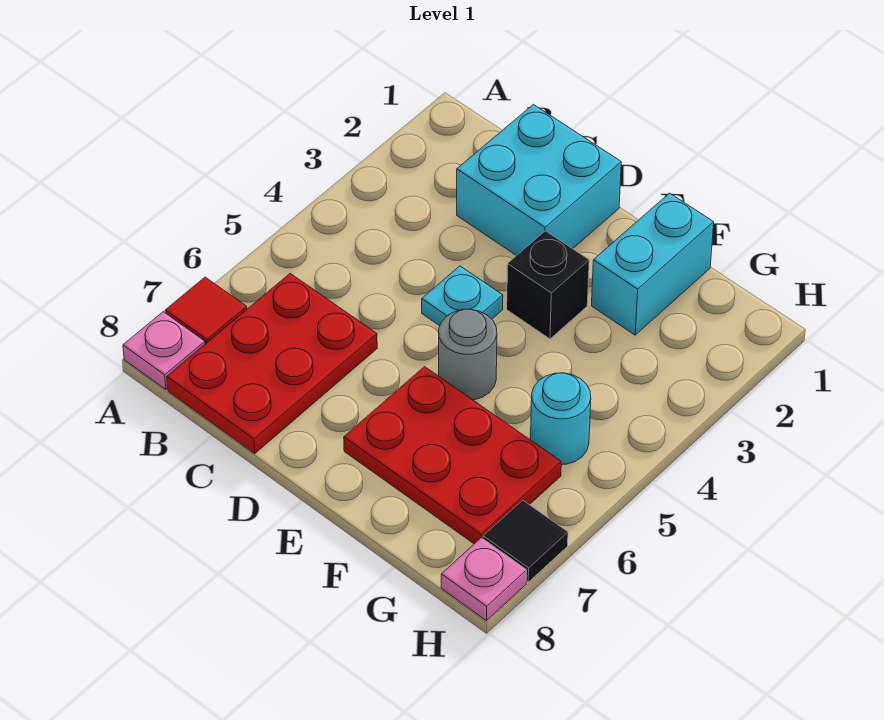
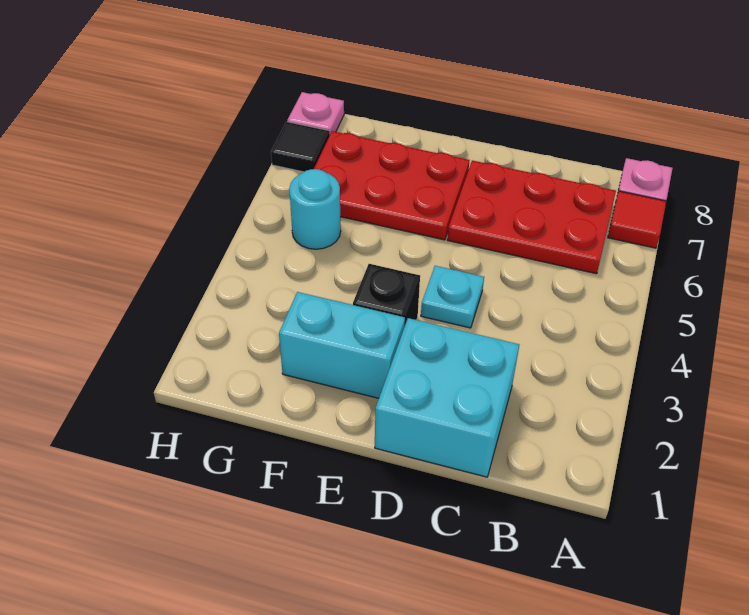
red 2x3 plate [167,274,377,453] -> red 2x3 plate turned to [447,161,616,274]
grey 1x1 round brick [439,309,497,400] -> none
cyan 1x2 brick [591,193,714,335] -> cyan 1x2 brick turned to [279,292,405,398]

